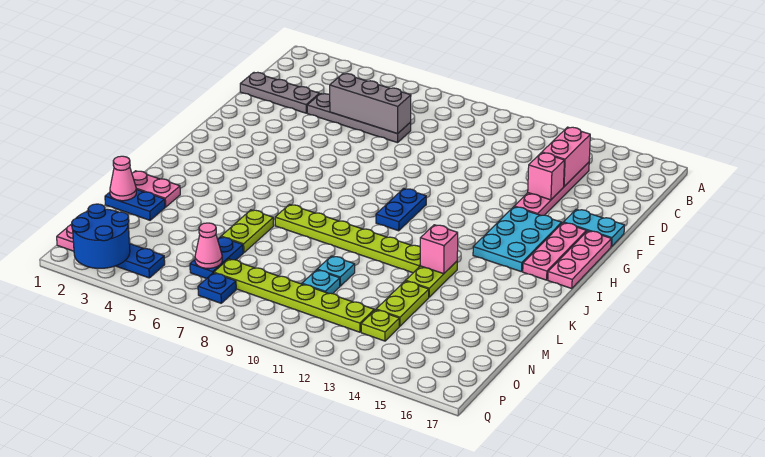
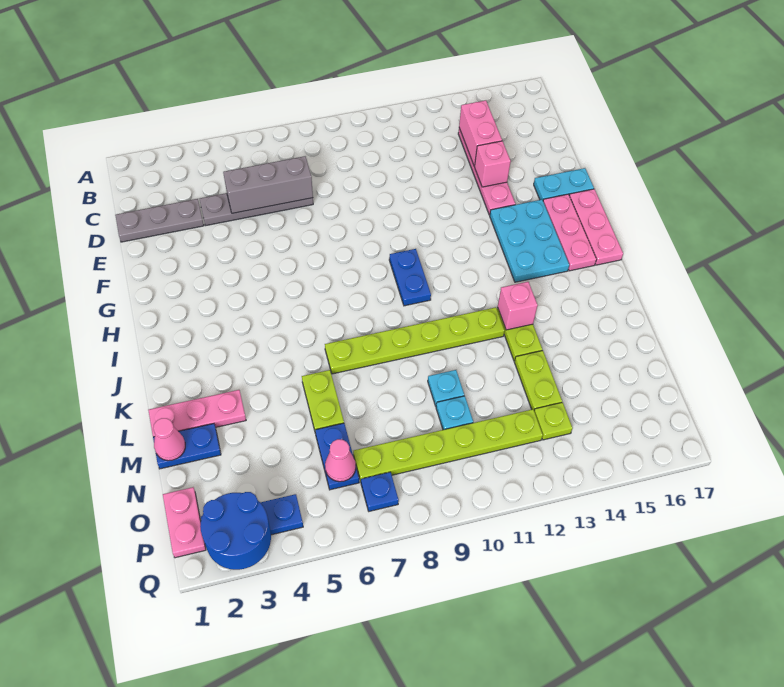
pink 1x2 plate [132,171,180,207] -> pink 1x3 plate [148,390,246,437]

